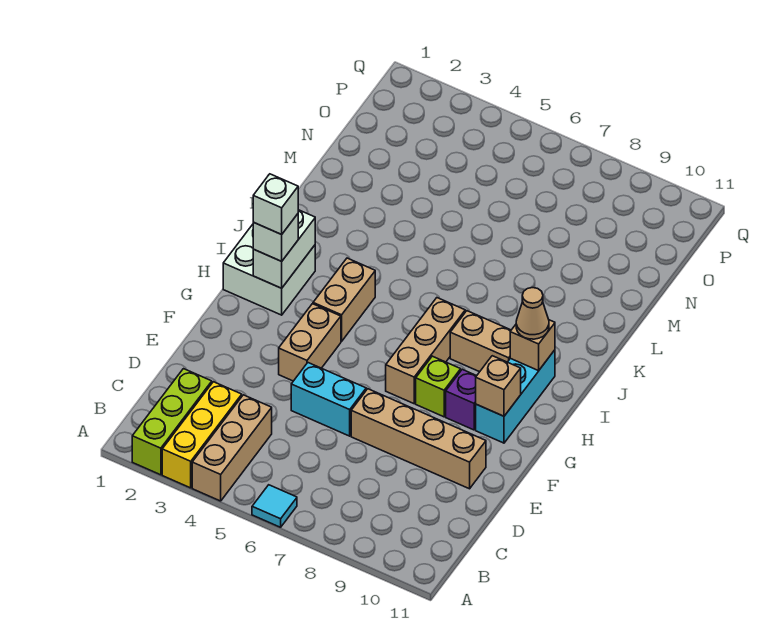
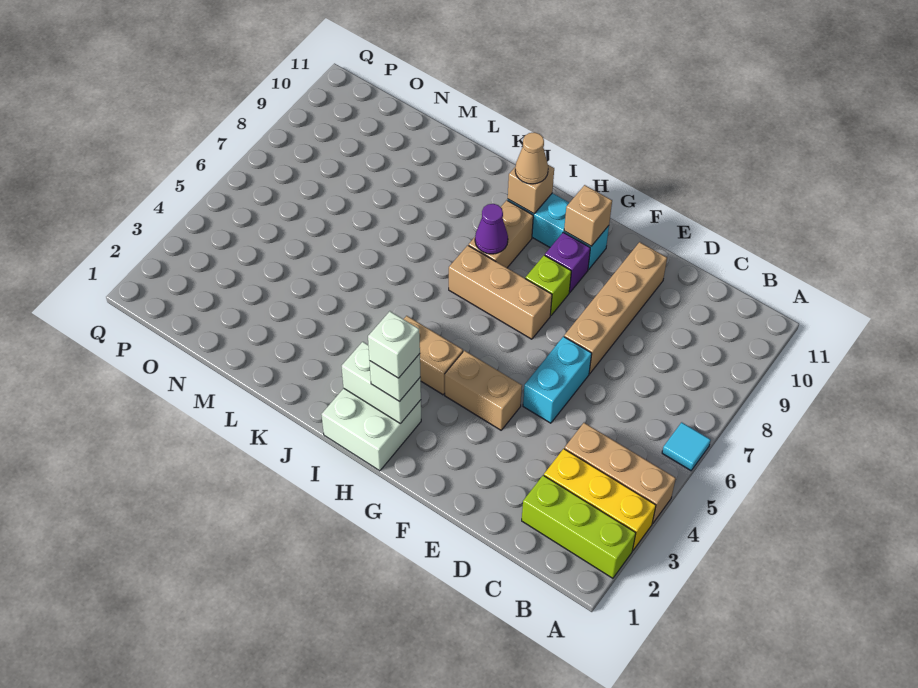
none -> purple 1x1 cone [475,204,508,254]

